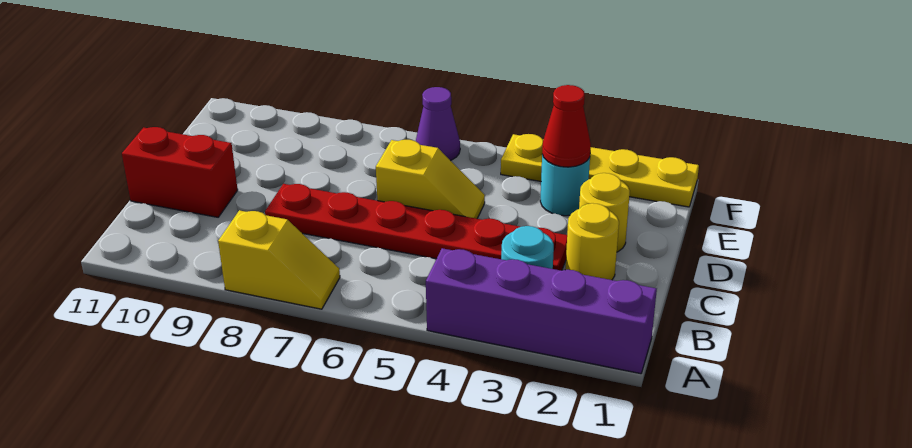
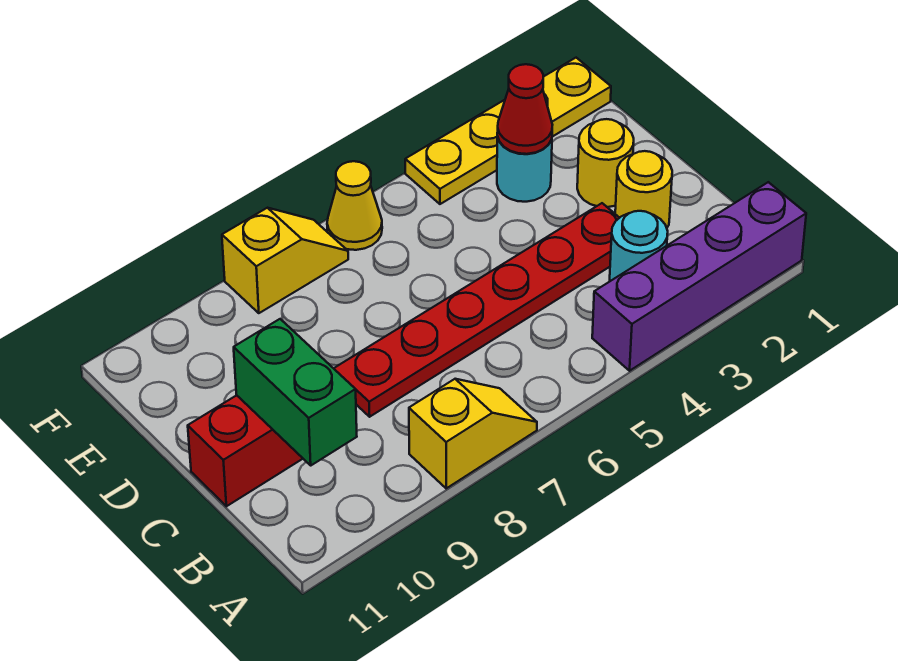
none -> green 1x2 brick [234,319,357,465]
yellow 1x2 slope [376,140,485,219] -> yellow 1x2 slope moved to [222,208,348,313]
purple 1x1 cone [416,87,460,161] -> yellow 1x1 cone [327,161,382,250]

